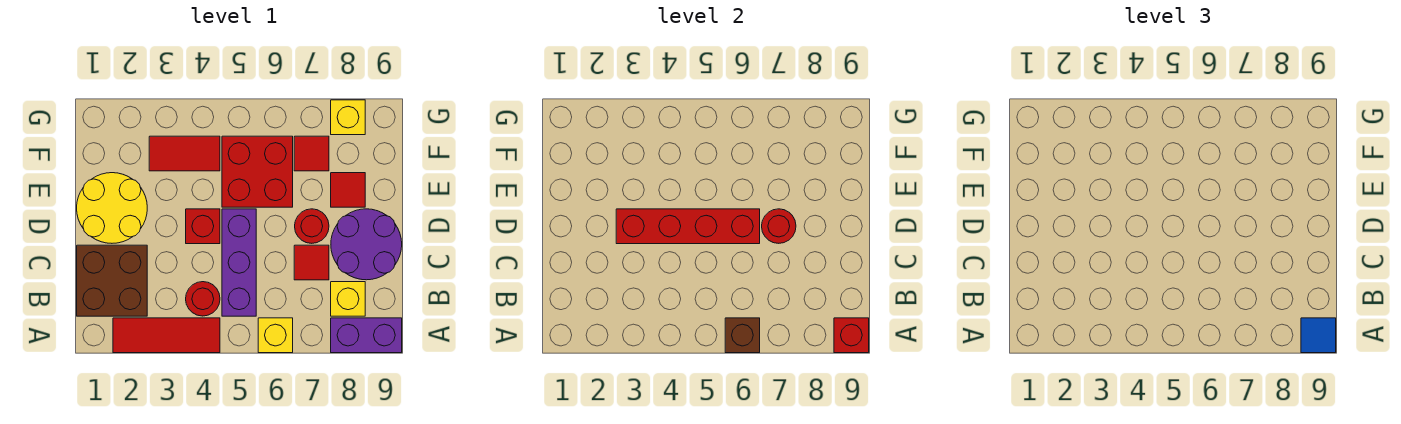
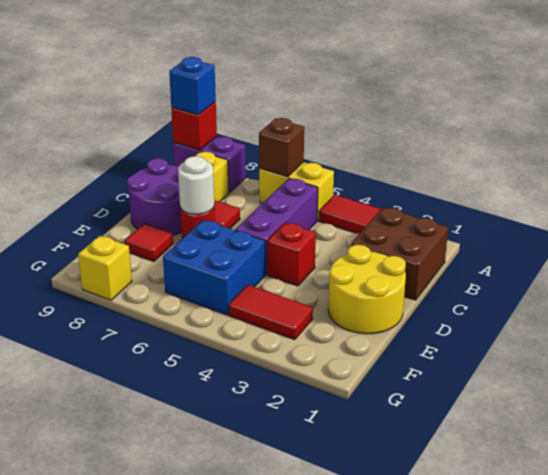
yellow 1x1 brick [258,318,293,353] -> yellow 1x2 brick [259,162,334,221]
blue 1x1 tile [1301,318,1336,353] -> blue 1x1 brick [169,57,216,115]
red 1x1 round brick [186,282,220,316] -> none
red 1x4 brick [616,209,760,244] -> none
red 1x1 round brick [762,209,796,243] -> white 1x1 round brick [178,156,214,215]
red 2x2 brick [222,136,293,207] -> blue 2x2 brick [163,220,265,315]
red 1x1 tile [294,136,329,171] -> none

